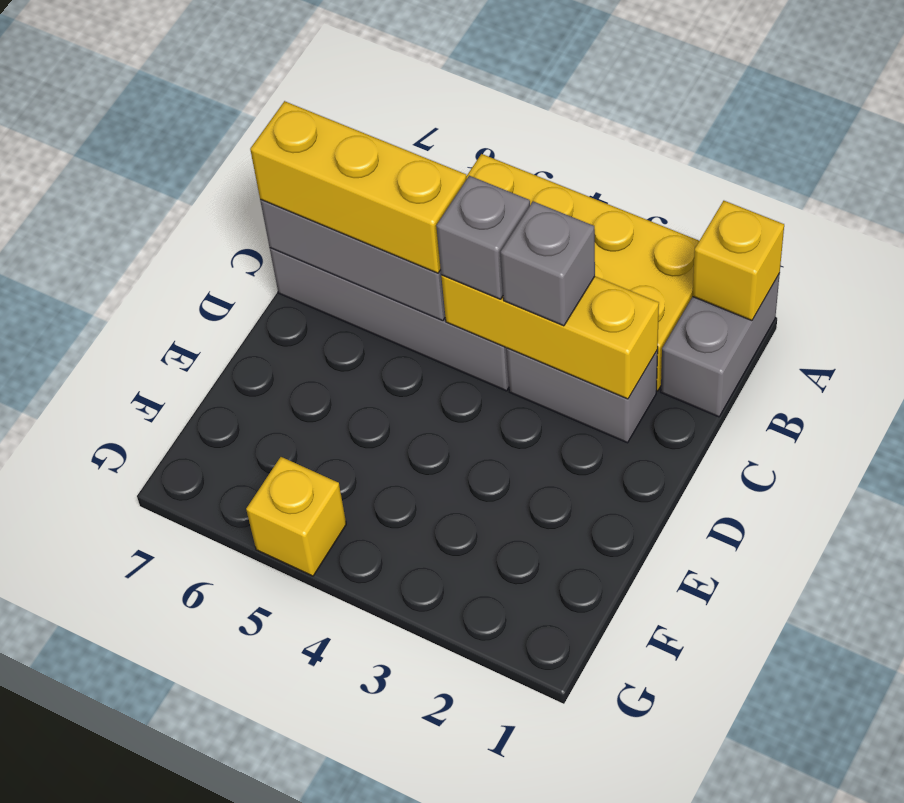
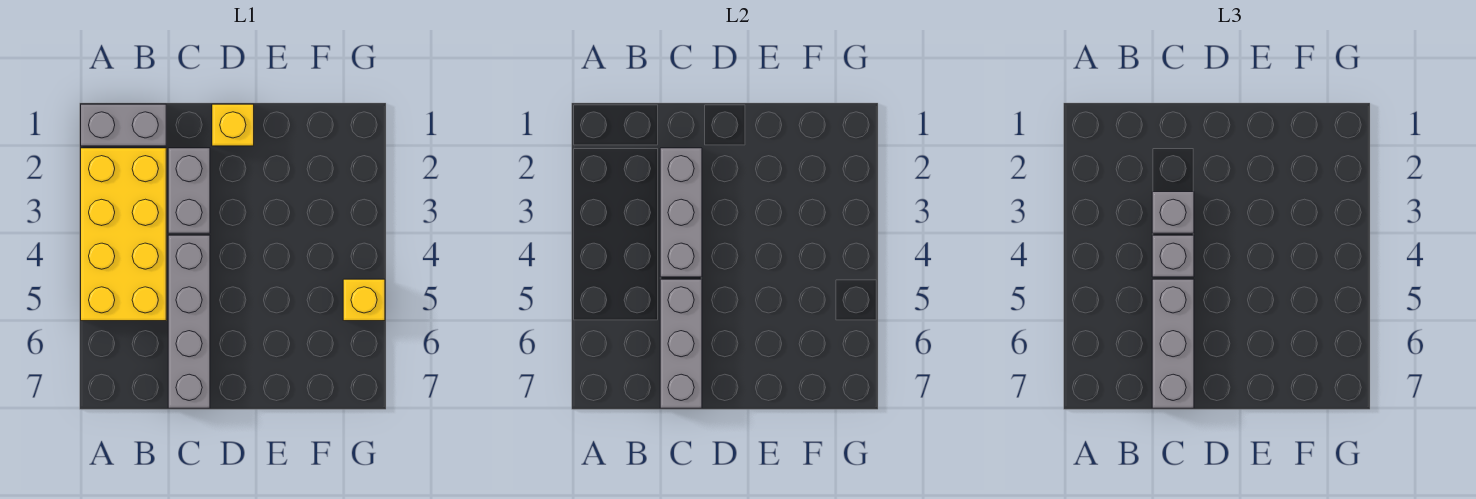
yellow 1x1 brick [692,201,784,320] -> yellow 1x1 brick moved to [212,104,254,146]
yellow 1x3 brick [441,275,659,399] -> grey 1x3 brick [660,148,702,277]
yellow 1x3 brick [250,101,467,273] -> grey 1x3 brick [1152,279,1194,408]

